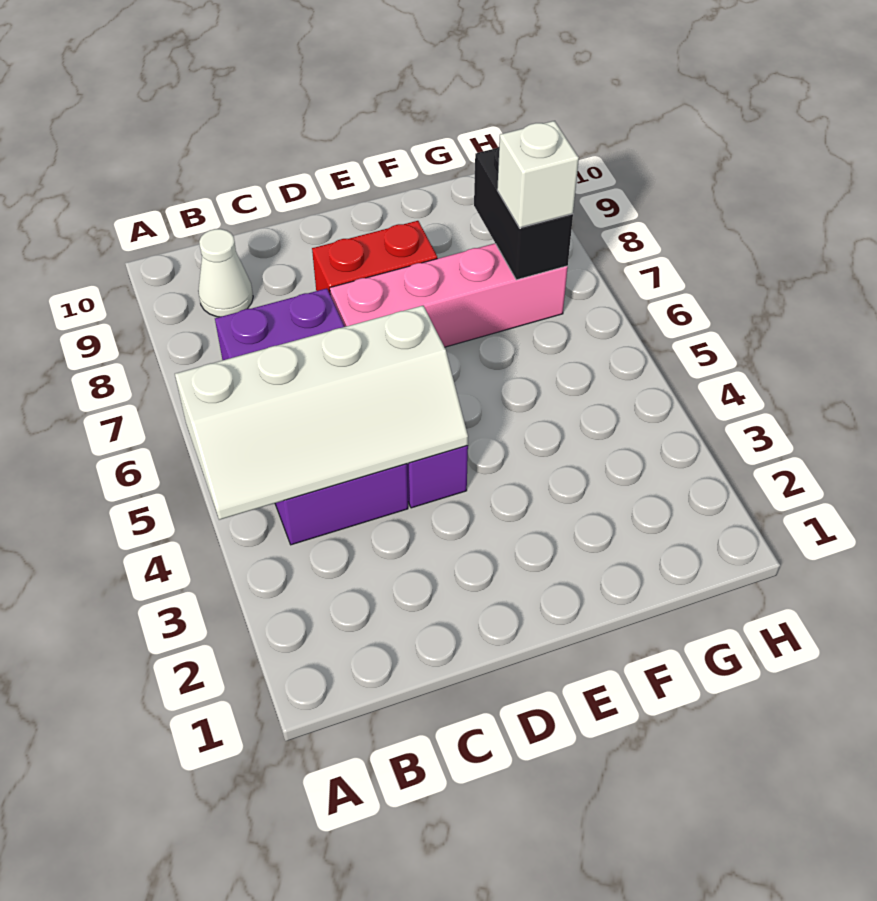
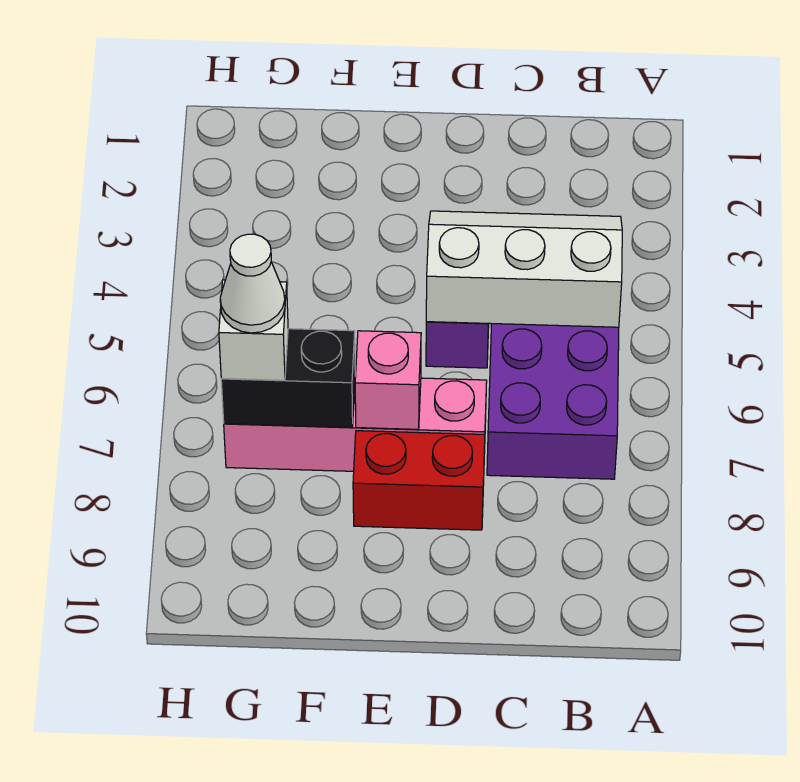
white 2x4 slope [175,305,468,520] -> white 2x3 slope [426,211,622,327]
white 1x1 cone [198,229,253,317] -> white 1x1 cone moved to [220,234,285,333]
none -> pink 1x1 brick [355,331,421,429]
black 1x2 brick [474,147,573,280] -> black 1x2 brick turned to [221,329,355,427]

